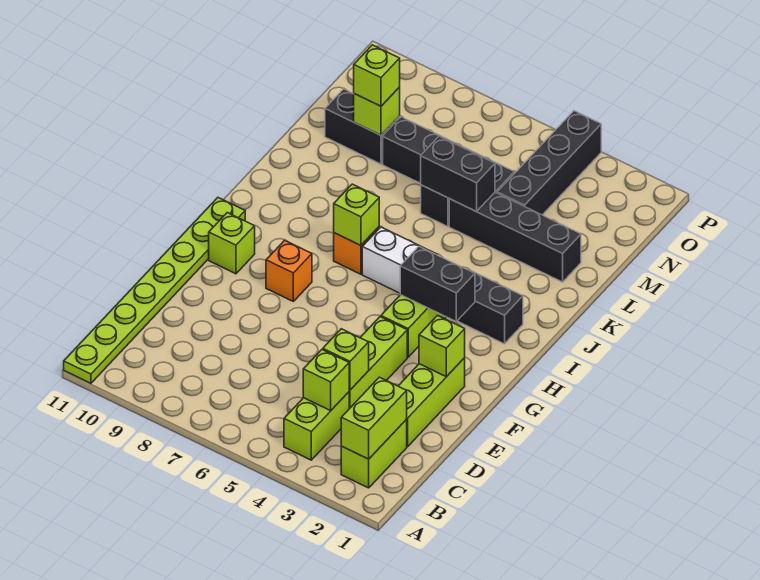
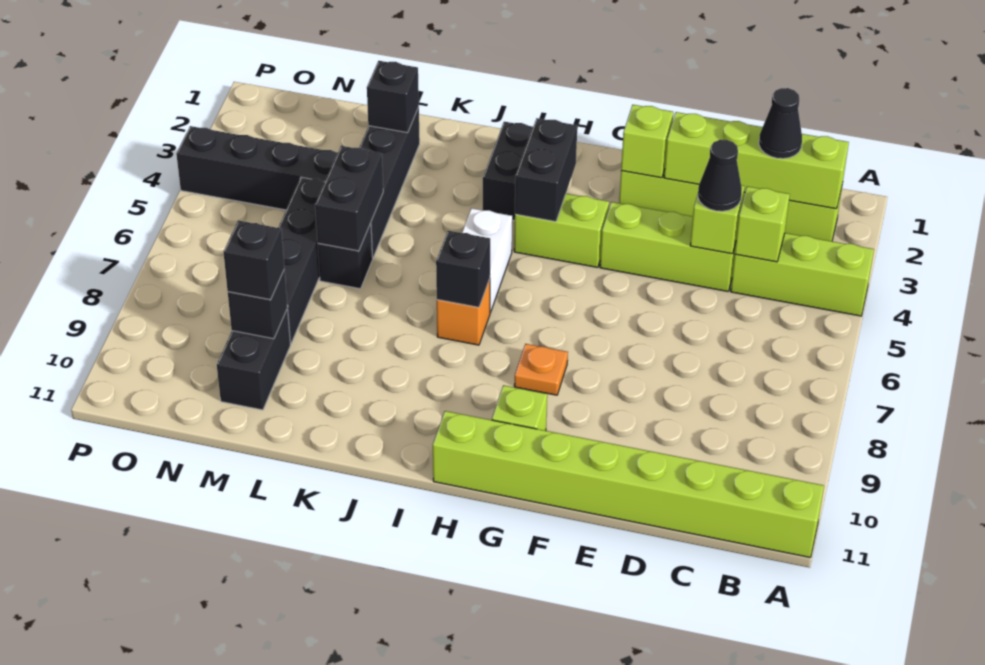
lime 1x8 plate [64,198,245,383] -> lime 1x8 brick [433,411,824,557]
lime 1x2 brick [341,377,407,459] -> lime 1x4 brick [664,112,849,209]
lime 1x2 brick [284,392,349,460] -> lime 1x3 brick [731,233,874,316]
none -> black 1x1 cone [759,88,802,159]
none -> black 1x1 cone [698,140,742,211]
orange 1x1 brick [266,240,312,301] -> orange 1x1 plate [514,344,568,395]
lime 1x1 brick [334,184,379,245] -> black 1x1 brick [436,231,490,307]
none -> black 1x1 brick [367,61,419,133]
lime 1x1 brick [354,87,400,135] -> black 1x1 brick [228,269,288,339]
lime 1x1 brick [354,45,400,106] -> black 1x1 brick [224,220,284,300]

